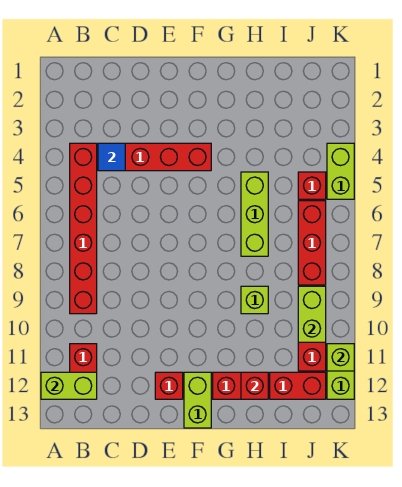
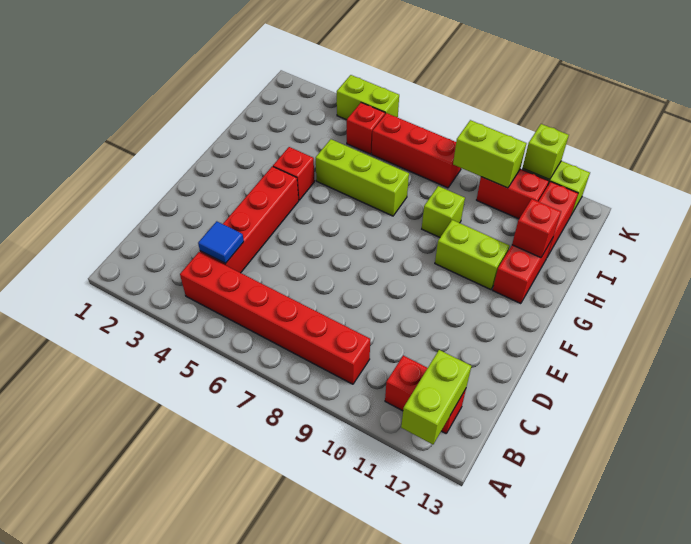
red 1x1 brick [155,372,183,399] -> red 1x1 brick moved to [273,147,315,200]
lime 1x2 brick [184,372,211,428] -> lime 1x2 brick moved to [435,220,509,290]

